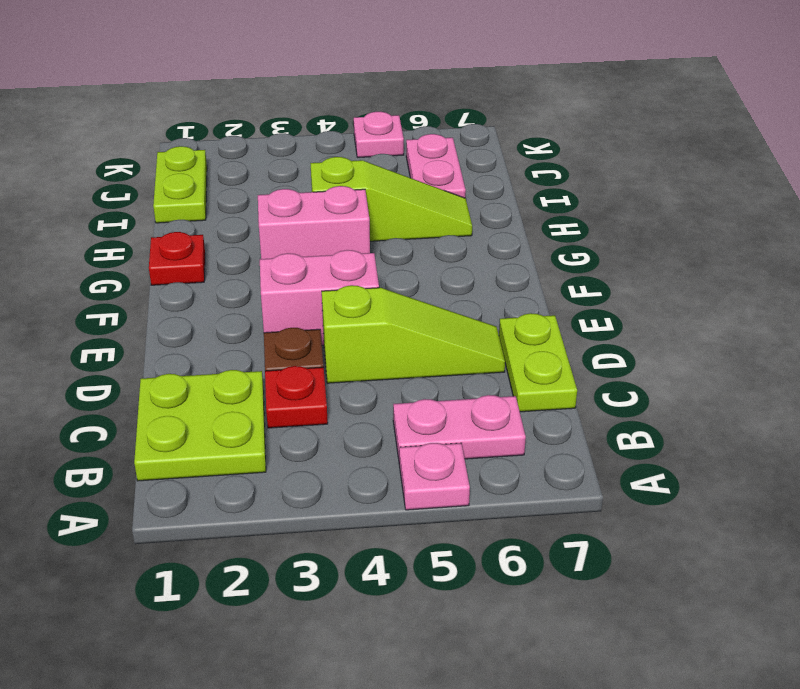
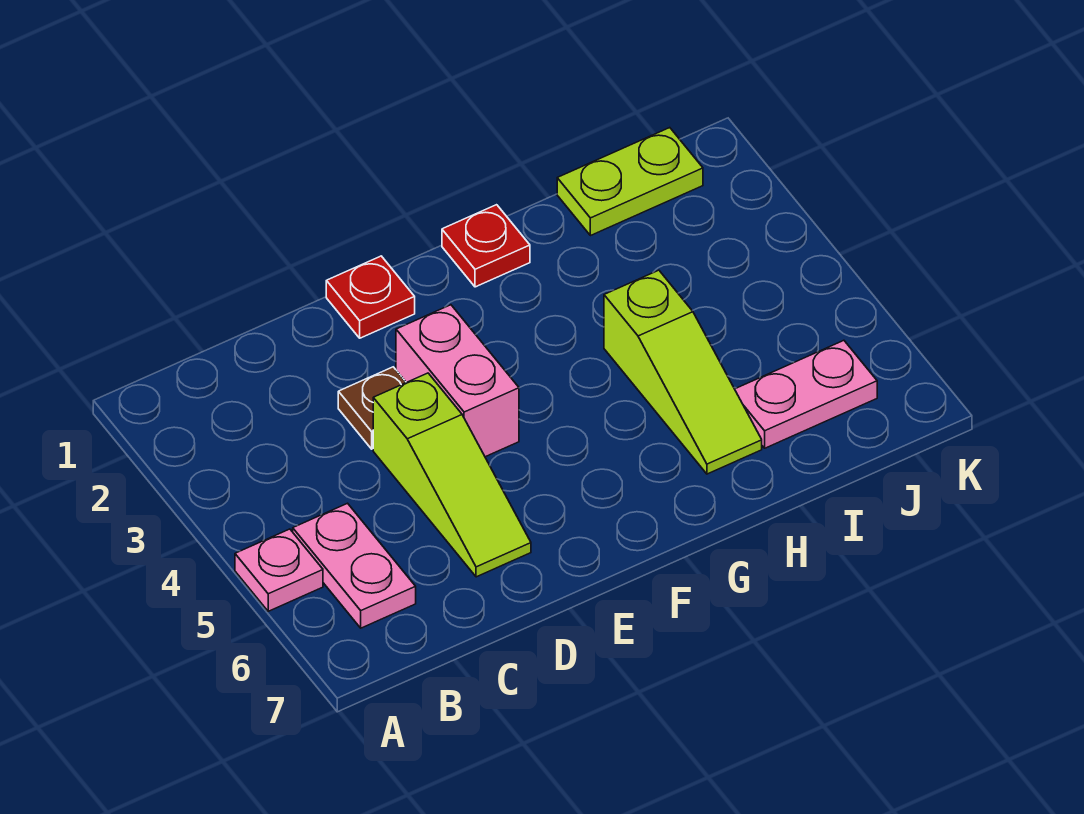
lime 2x2 plate [134,370,266,481] -> none
red 1x1 plate [265,366,328,428] -> red 1x1 plate moved to [326,256,415,338]
lime 1x2 plate [499,313,577,412] -> none
pink 1x2 brick [258,186,370,259] -> none
pink 1x1 plate [354,112,404,157] -> none

